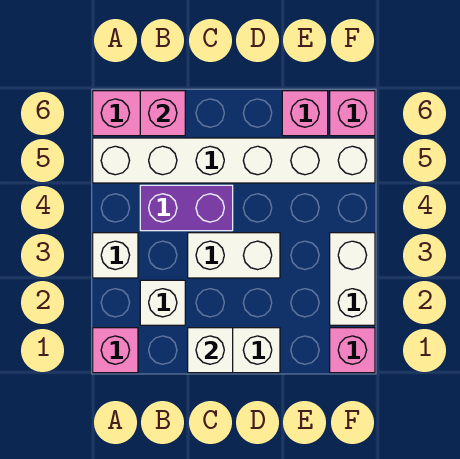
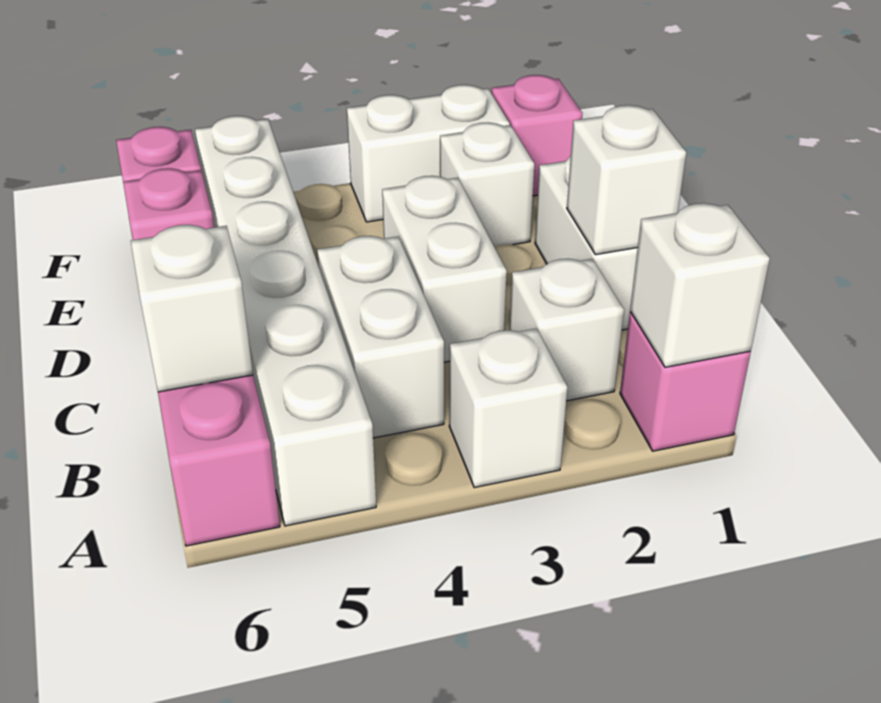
none -> white 1x1 brick [630,203,770,367]
purple 1x2 brick [140,185,233,231] -> white 1x2 brick [317,236,444,438]
pink 1x1 brick [140,91,185,136] -> white 1x1 brick [131,225,253,392]
none -> white 1x1 brick [440,123,534,247]

